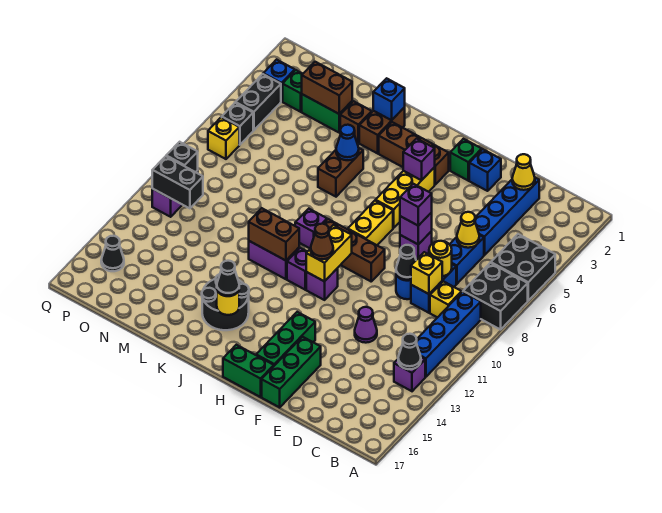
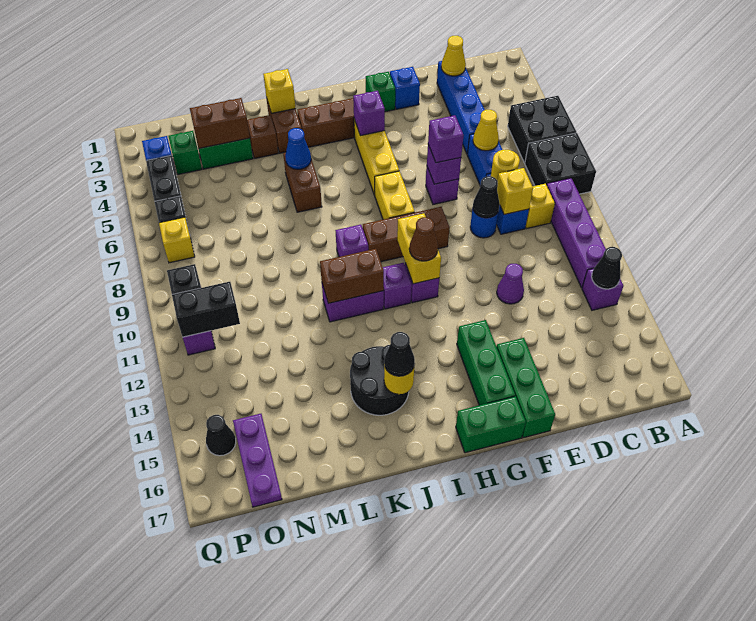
blue 1x4 brick [417,292,481,377] -> purple 1x4 brick [547,178,606,287]
blue 1x1 brick [373,78,405,120] -> yellow 1x1 brick [263,69,296,113]
none -> purple 1x3 plate [233,414,282,507]

